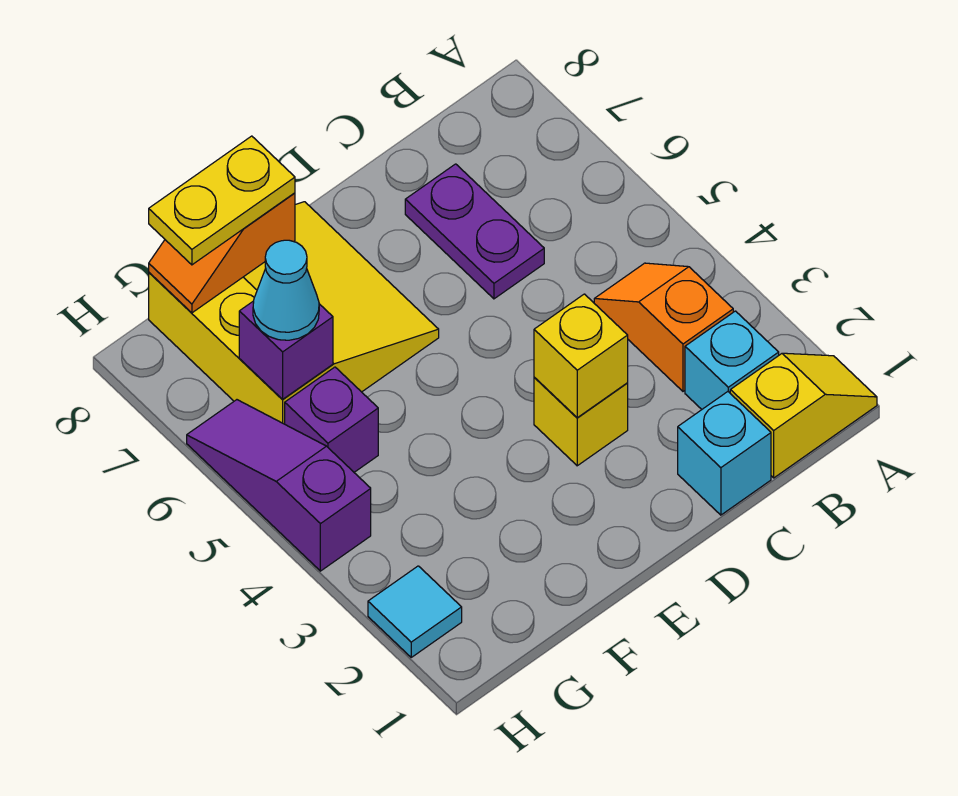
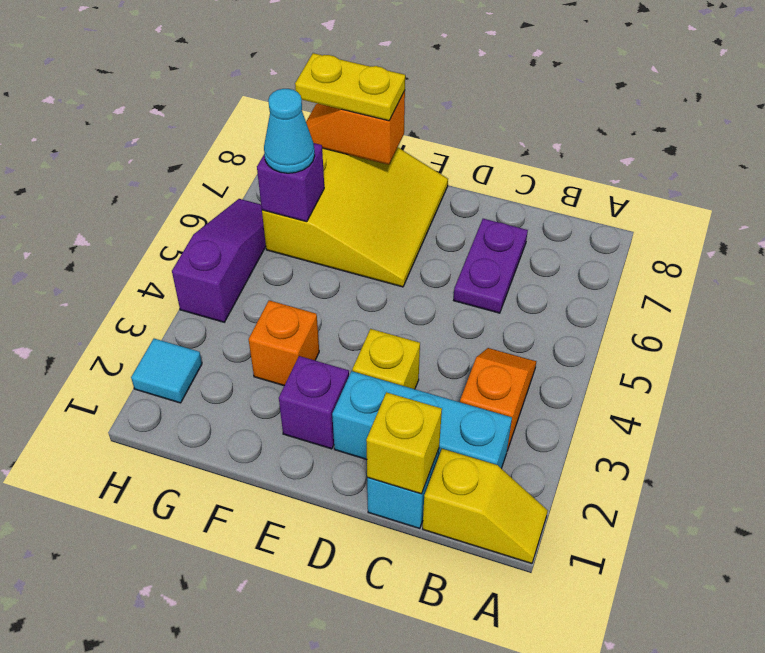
cyan 1x1 brick [685,311,779,409] -> cyan 1x3 brick [332,371,512,469]
yellow 1x1 brick [534,294,628,418] -> yellow 1x1 brick moved to [366,392,442,494]
none -> orange 1x1 brick [249,300,319,386]
purple 1x1 brick [285,367,378,472] -> purple 1x1 brick moved to [279,356,349,449]

